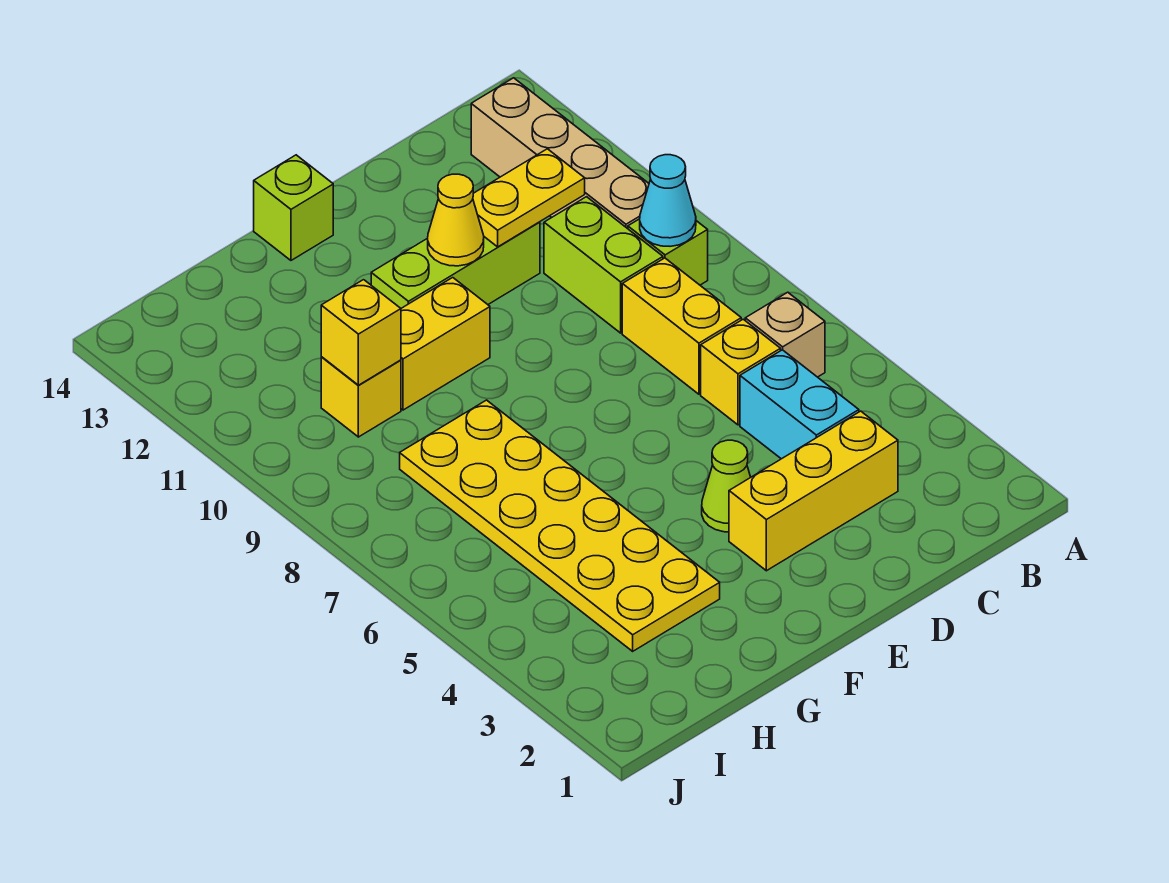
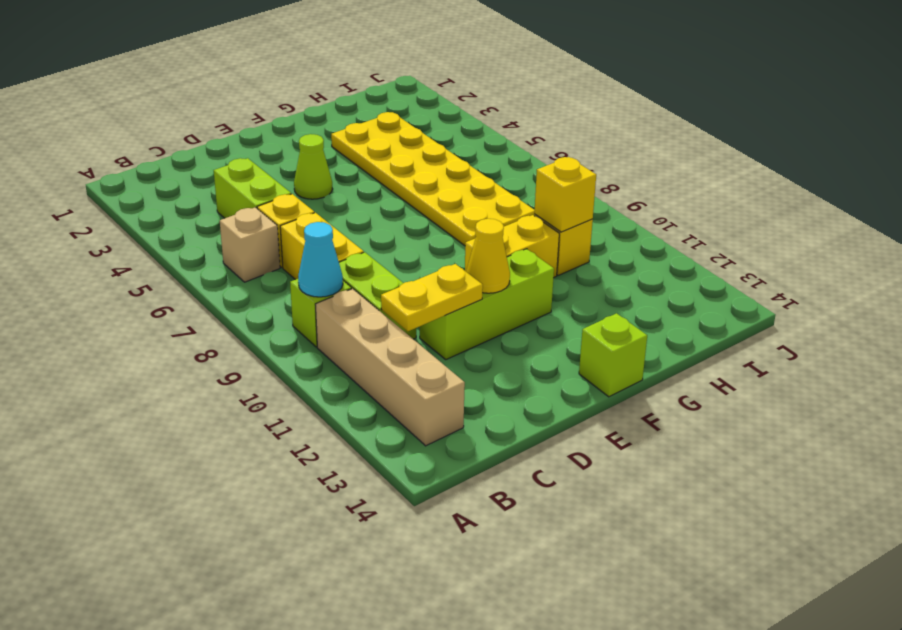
yellow 1x3 brick [729,411,898,571] -> none
cyan 1x2 brick [740,350,859,459] -> lime 1x2 brick [214,158,291,218]

